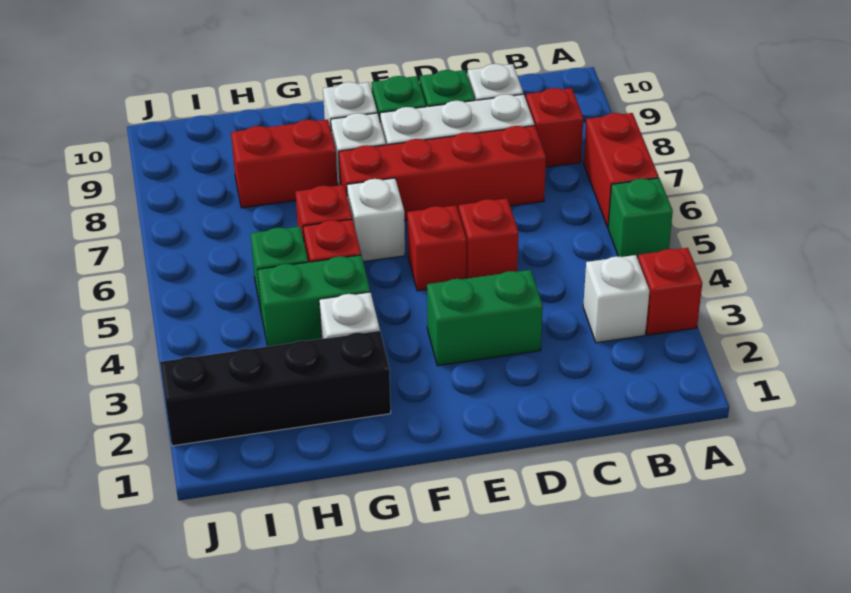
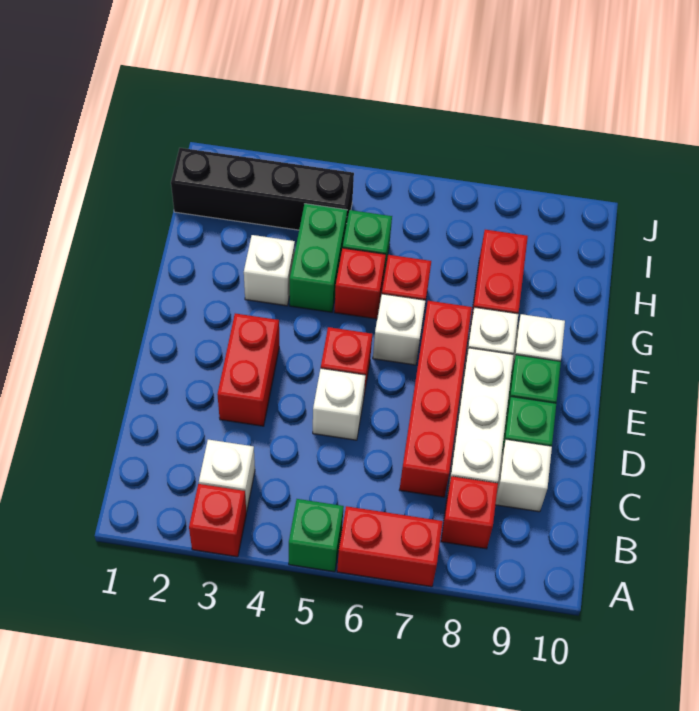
green 1x2 brick [427,270,543,366] -> red 1x2 brick [217,313,279,426]
red 1x1 brick [459,199,518,278] -> white 1x1 brick [313,368,366,440]
black 1x4 brick [160,331,391,446] -> black 1x4 brick turned to [171,148,354,230]

